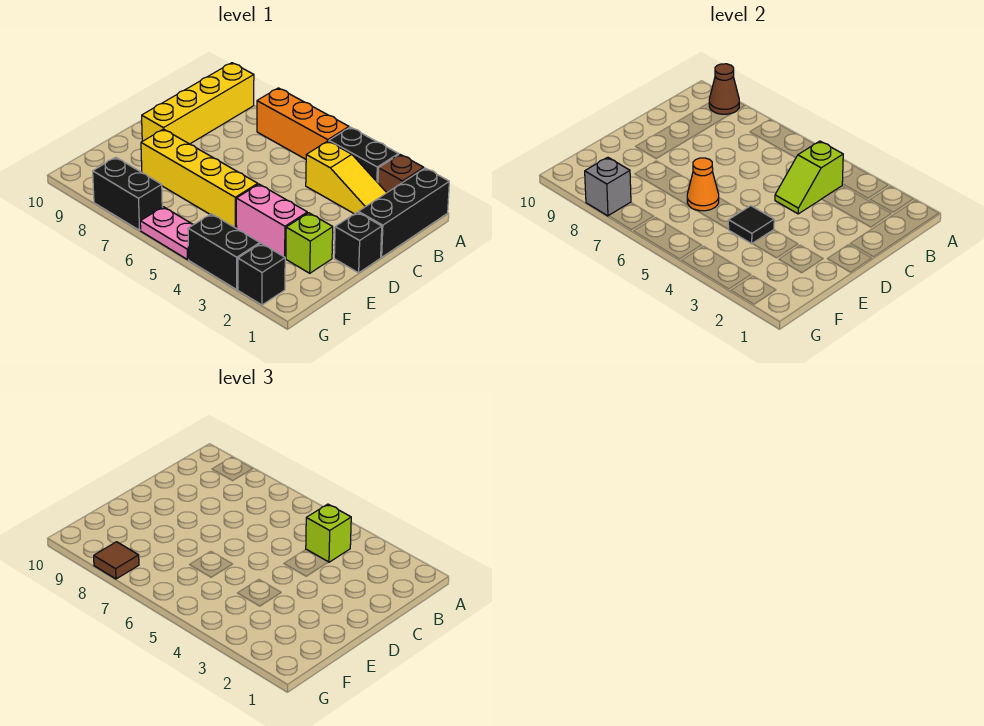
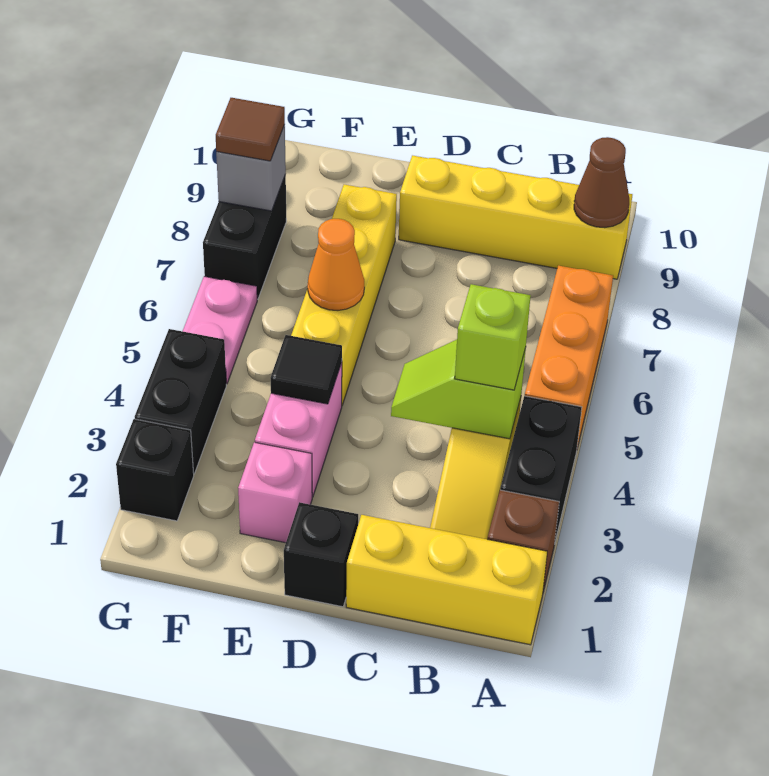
black 1x3 brick [358,168,449,257] -> yellow 1x3 brick [346,515,547,645]
lime 1x1 brick [286,213,333,273] -> pink 1x1 brick [238,442,312,543]

